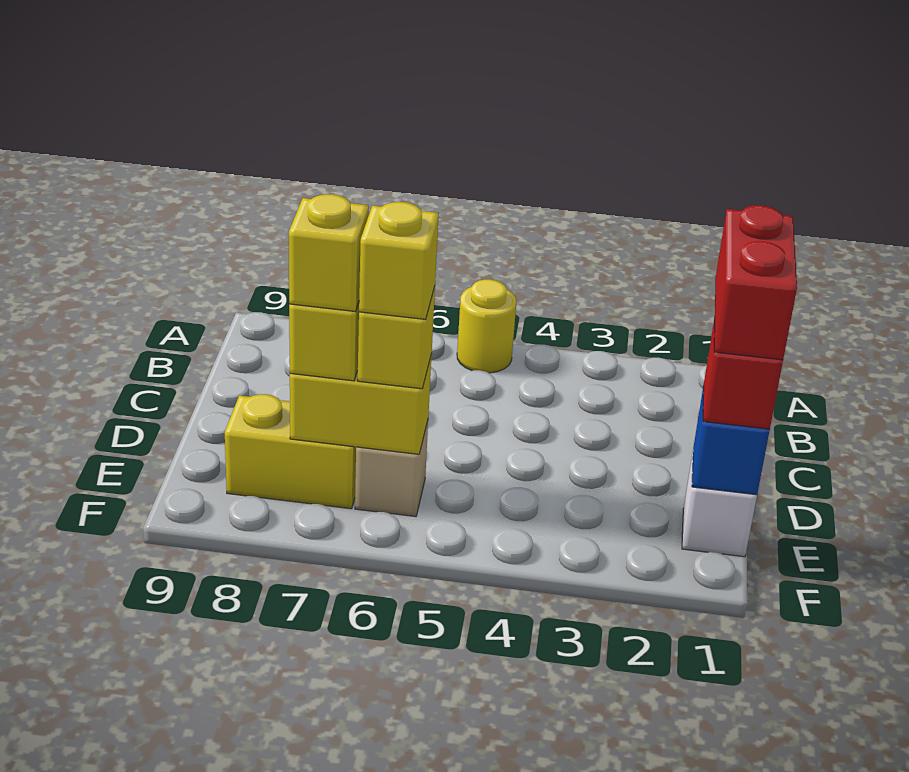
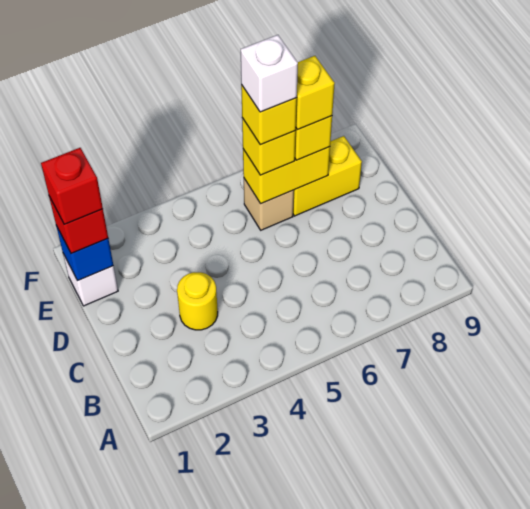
yellow 1x1 round brick [457,279,516,373] -> yellow 1x1 round brick moved to [177,272,218,330]
red 1x2 brick [714,205,797,360] -> red 1x1 brick [41,148,103,224]
none -> white 1x1 brick [241,35,298,112]

